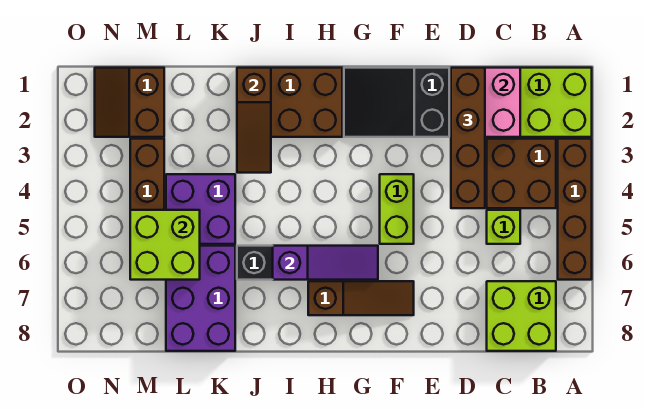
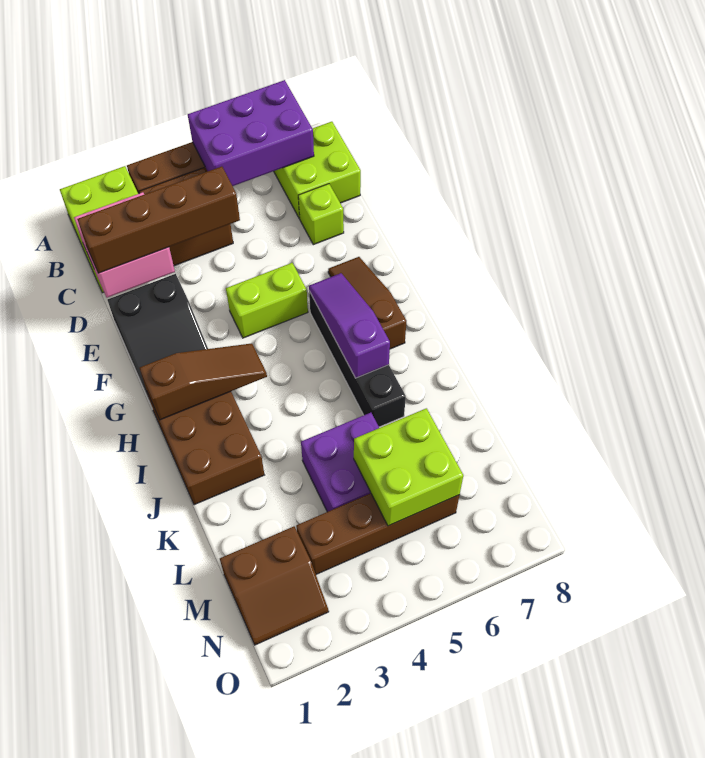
lime 1x1 brick [487,210,520,244] -> lime 1x1 brick moved to [298,184,344,245]
brown 1x3 slope [237,68,271,173] -> brown 1x3 slope moved to [140,343,267,420]
purple 2x3 brick [166,246,235,351] -> purple 2x3 brick moved to [188,80,314,186]

